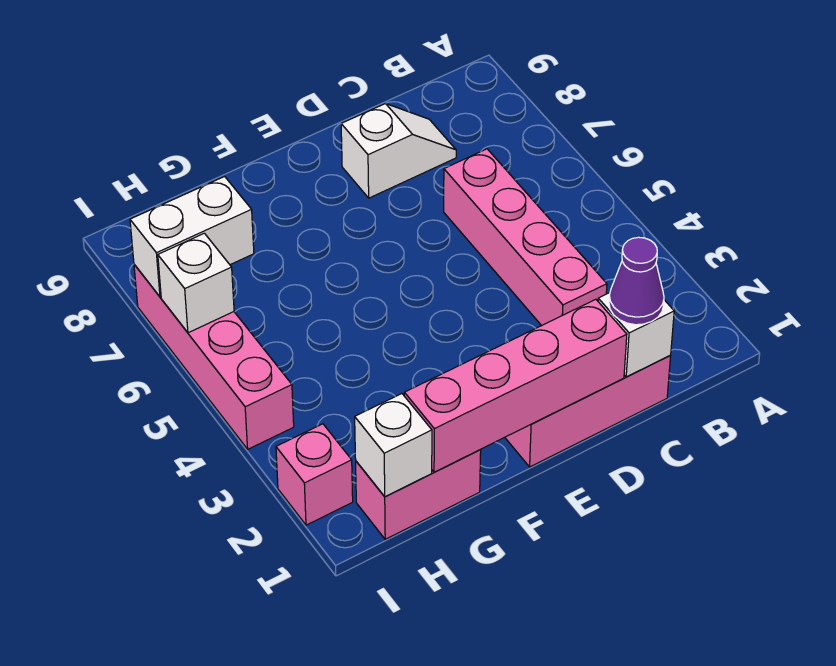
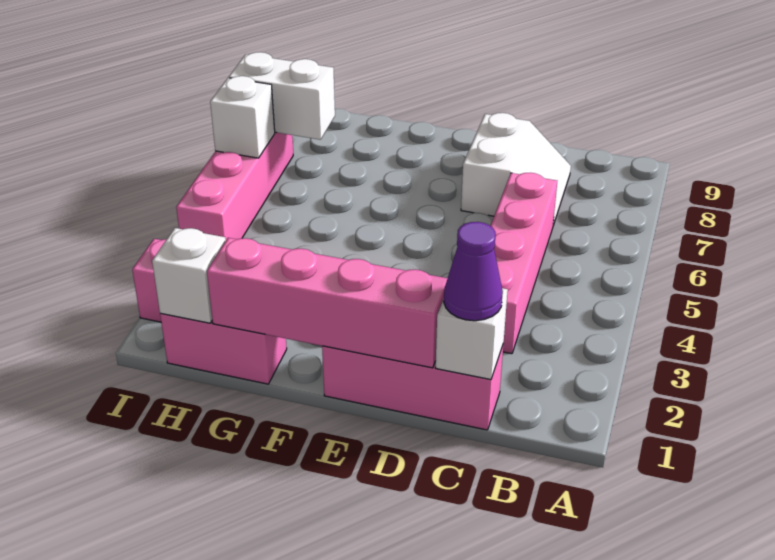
white 1x2 slope [341,103,456,198] -> white 2x2 slope [461,113,571,225]

